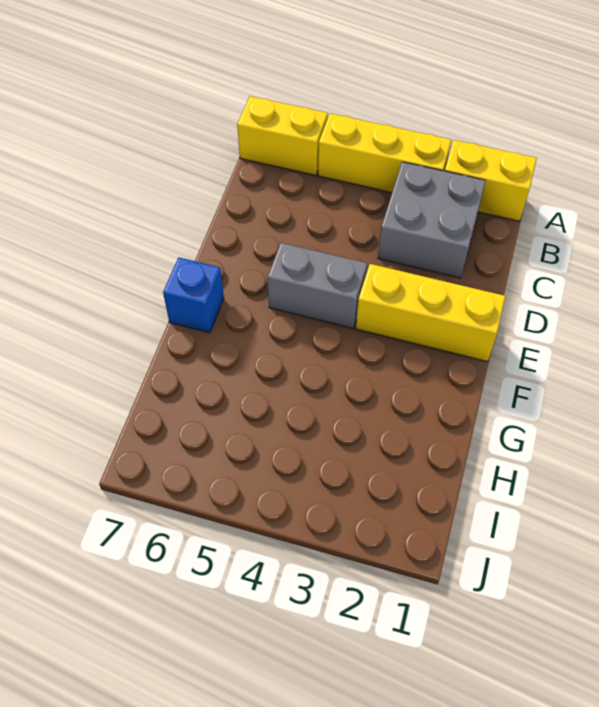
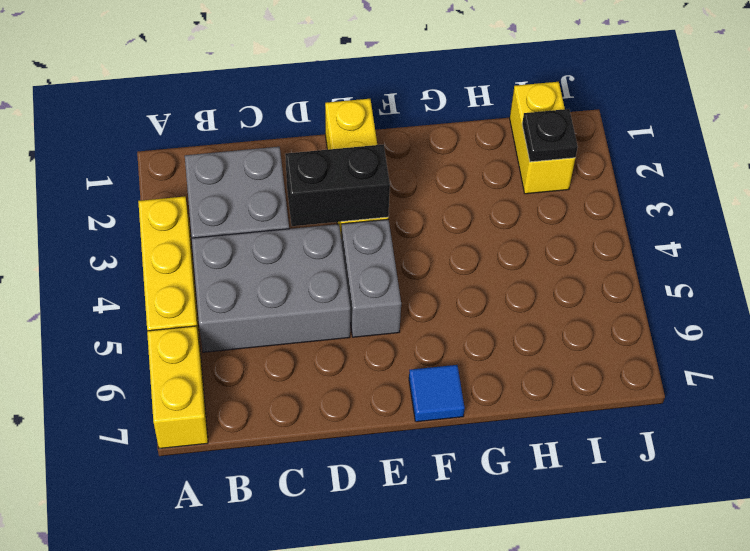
yellow 1x2 brick [445,140,537,221] -> yellow 1x2 brick moved to [510,82,575,194]
none -> grey 2x3 brick [192,224,350,352]
none -> black 1x2 brick [285,144,390,226]
blue 1x1 brick [163,258,224,333] -> blue 1x1 tile [409,365,465,422]
none -> black 1x1 plate [522,109,578,162]

